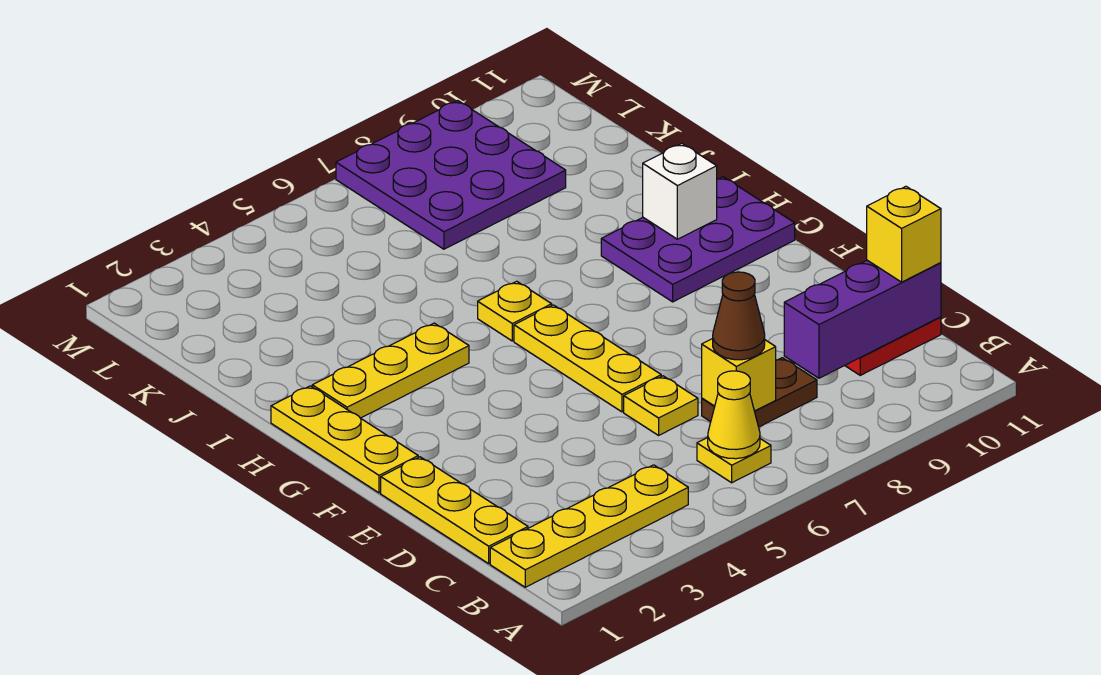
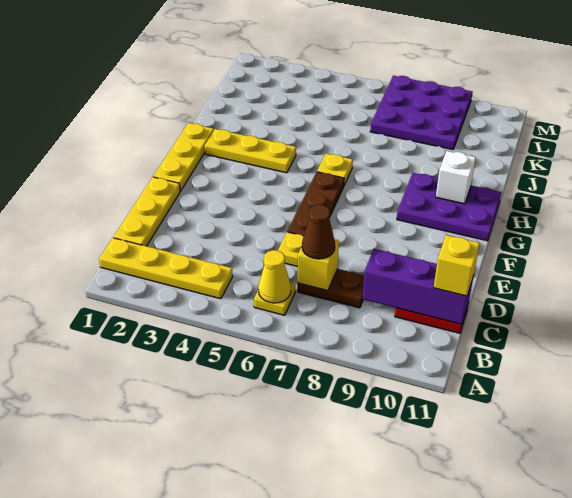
yellow 1x3 plate [514,305,661,412] -> brown 1x3 plate [287,172,344,236]

